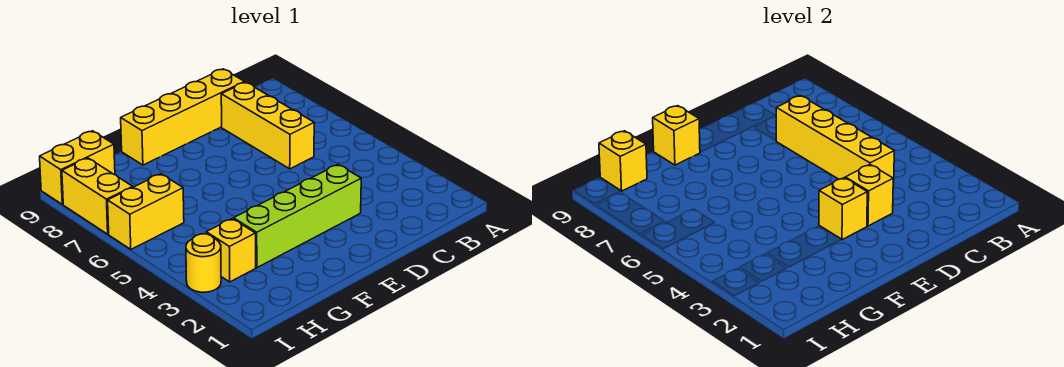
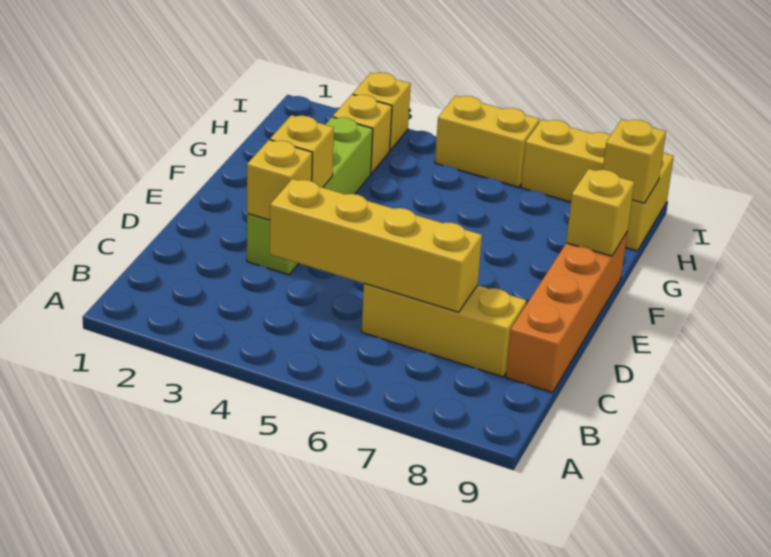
yellow 1x4 brick [121,69,245,165] -> orange 1x4 brick [506,233,627,392]
yellow 1x2 brick [108,174,184,249] -> yellow 1x2 brick turned to [435,96,540,187]
yellow 1x1 round brick [186,234,221,292] -> yellow 1x1 brick [353,73,411,150]

